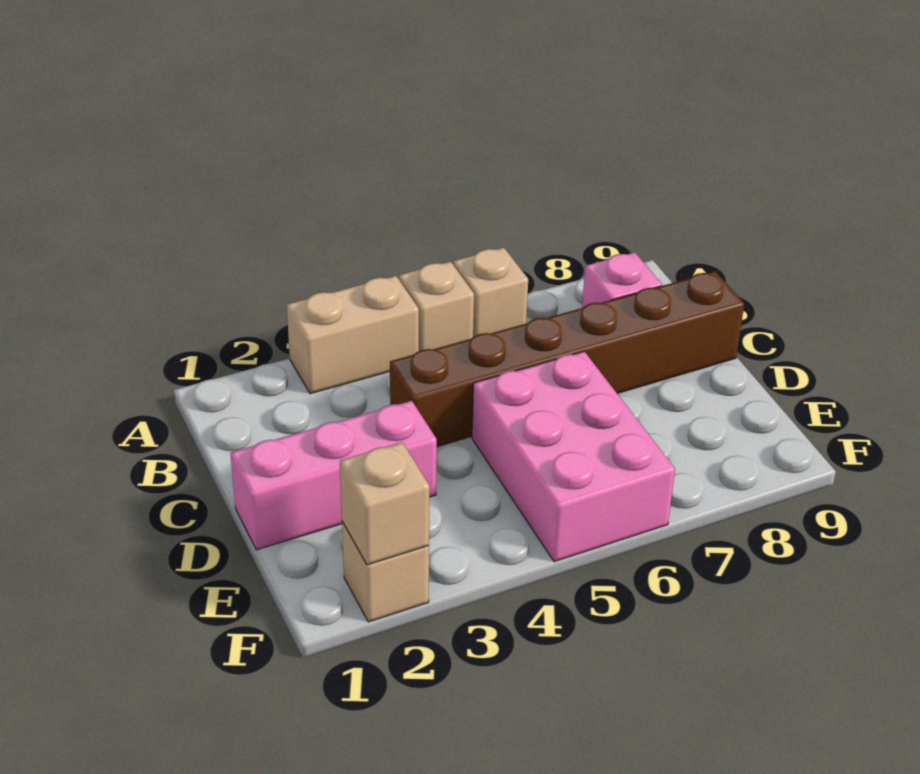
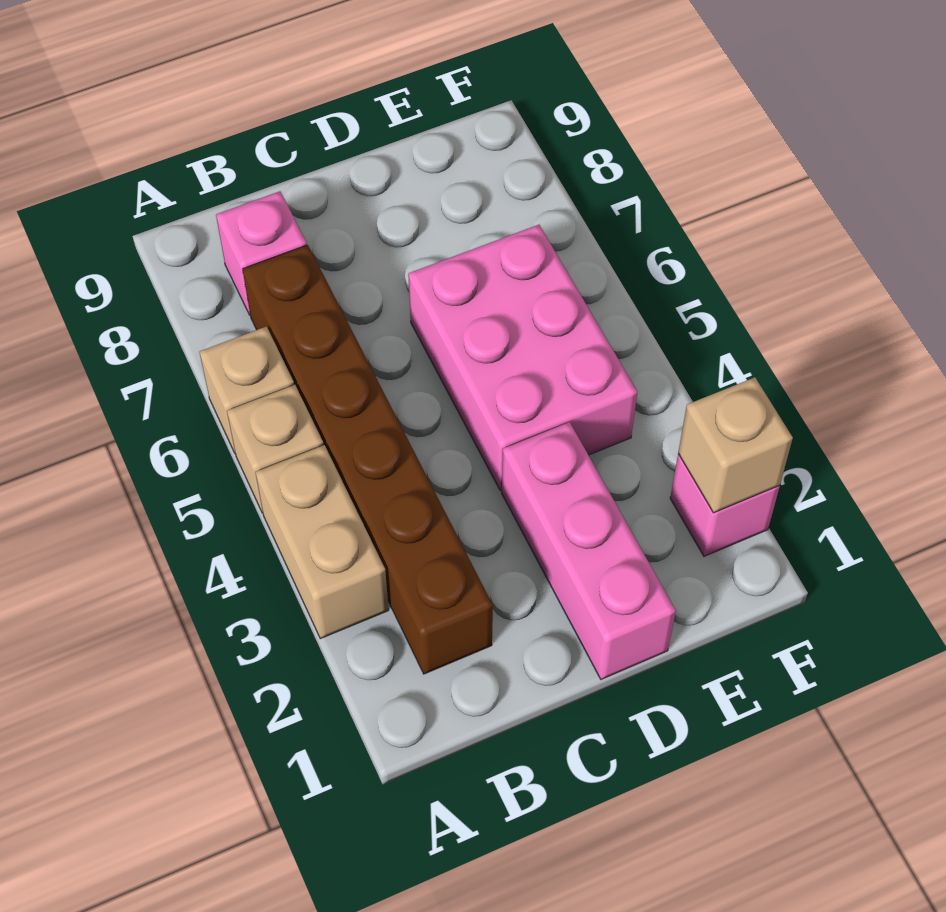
brown 1x6 brick [390,271,744,447] -> brown 1x6 brick moved to [243,245,493,674]
pink 2x3 brick [472,352,675,562] -> pink 2x3 brick turned to [408,225,637,491]
tan 1x1 brick [342,522,429,622] -> pink 1x1 brick [670,454,780,556]

